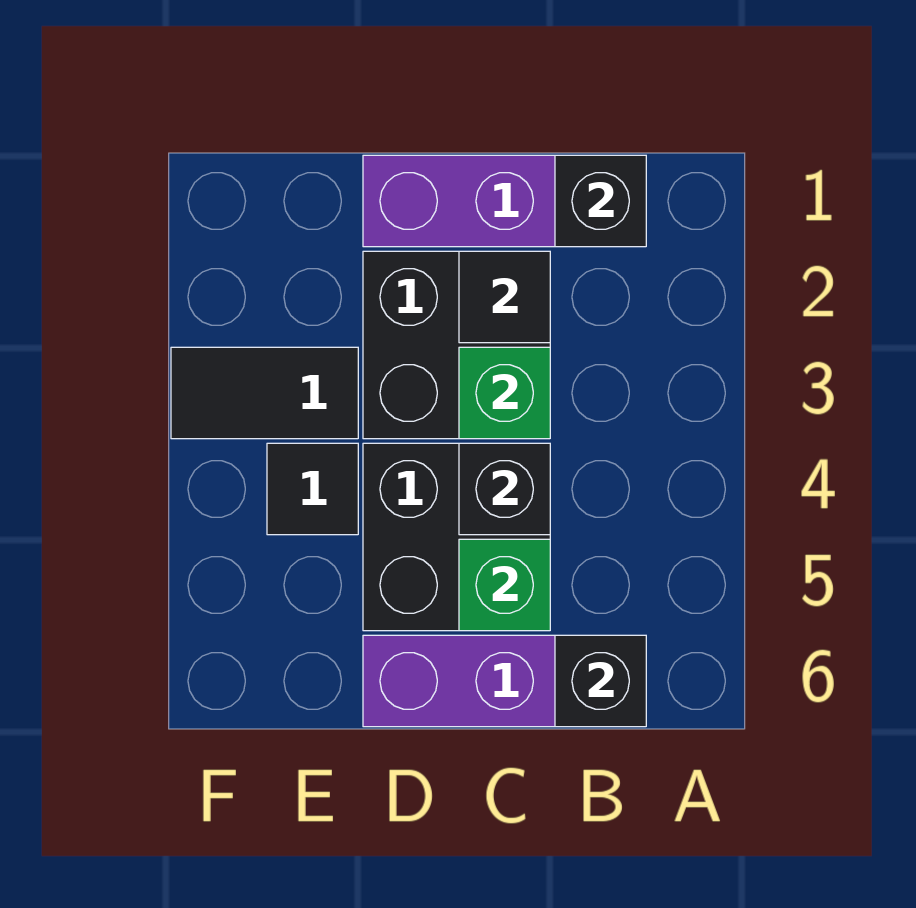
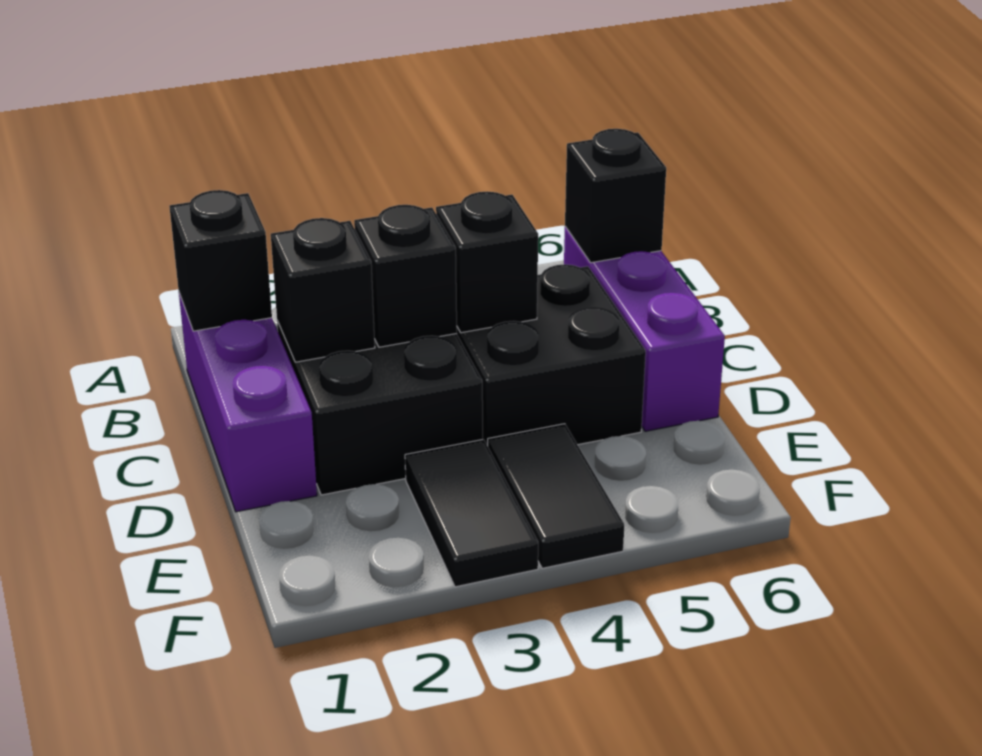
black 1x1 tile [459,251,550,343] -> black 1x1 brick [271,218,375,362]
green 1x1 brick [459,347,550,439] -> black 1x1 brick [354,205,457,347]
green 1x1 brick [459,539,550,631] -> none
black 1x1 tile [267,443,358,535] -> black 1x2 tile [488,424,624,568]

